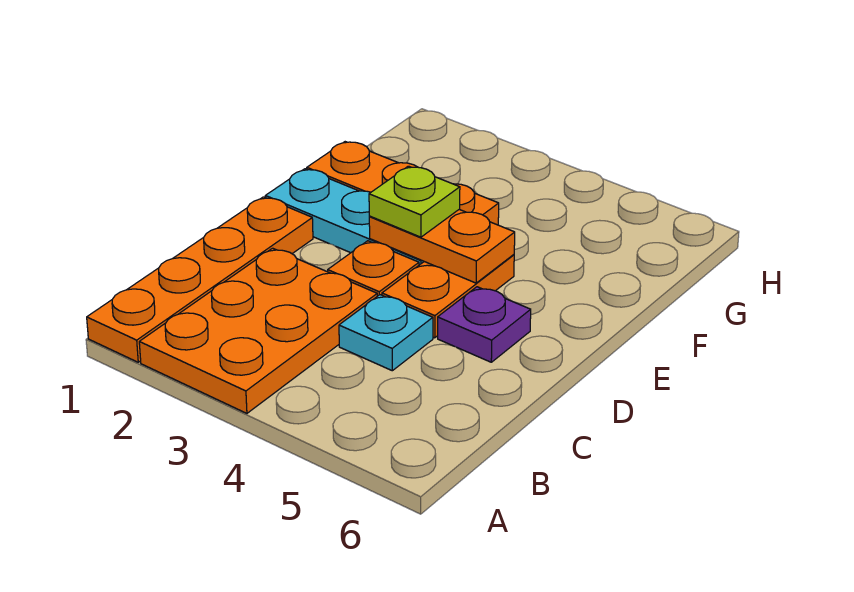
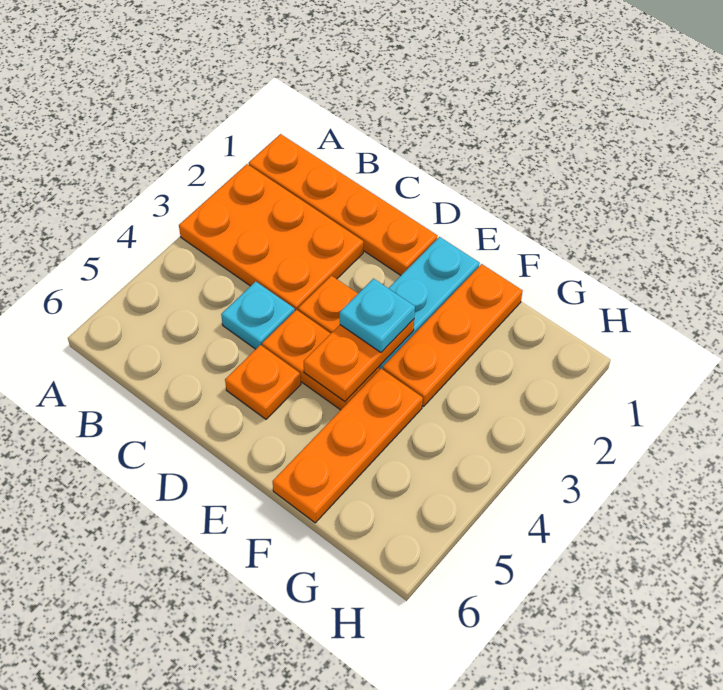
purple 1x1 plate [438,287,531,362] -> orange 1x1 plate [225,345,301,419]
lime 1x1 plate [369,166,460,237] -> cyan 1x1 plate [340,279,415,352]
none -> orange 1x3 plate [273,369,423,523]

